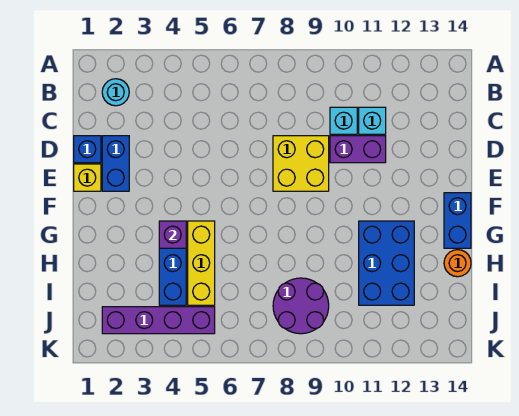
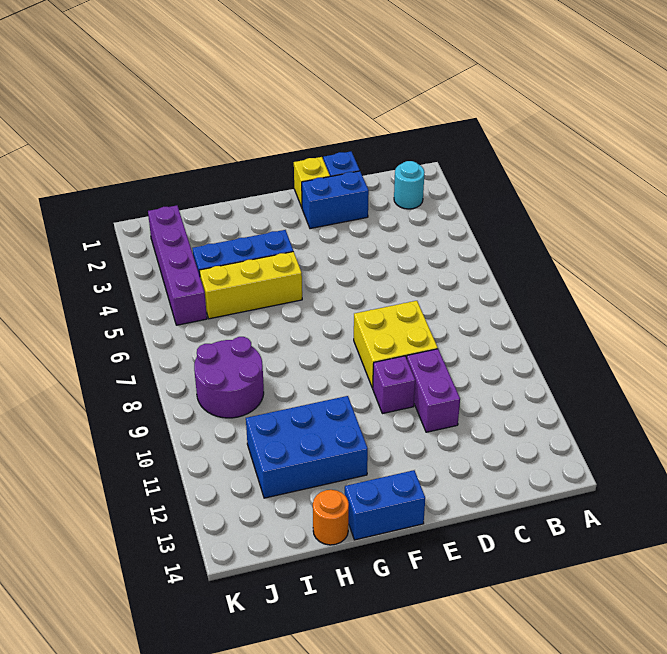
cyan 1x1 brick [330,107,357,134] -> none
cyan 1x1 brick [359,107,386,134] -> none
purple 1x1 brick [159,221,186,248] -> purple 1x1 brick moved to [373,356,415,414]

